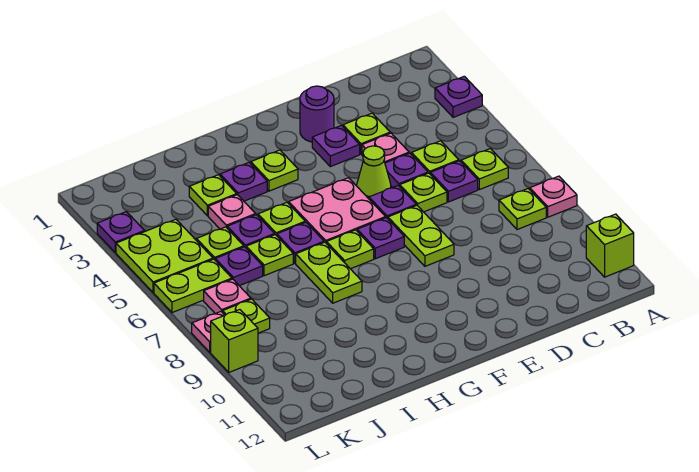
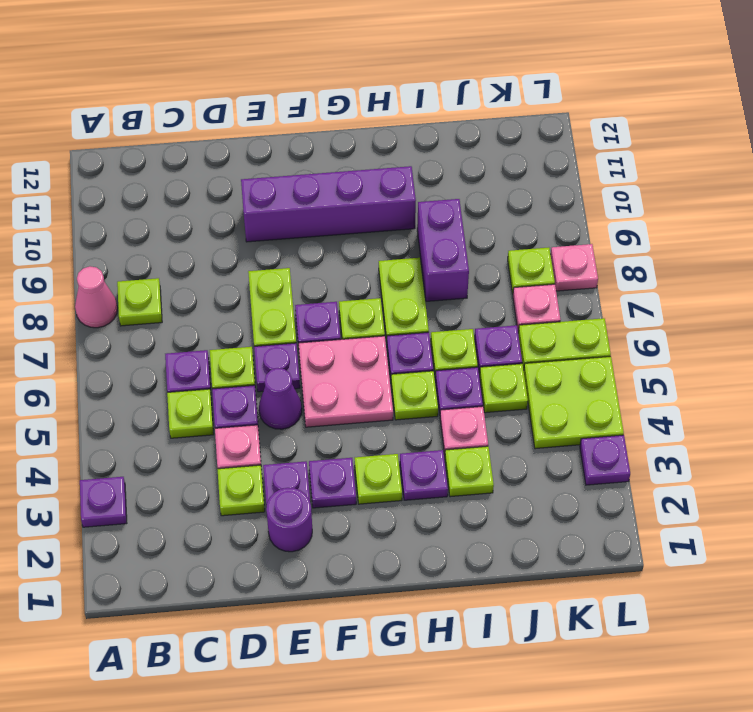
pink 1x1 plate [530,176,577,217] -> pink 1x1 cone [75,266,118,328]
lime 1x1 brick [586,214,634,277] -> none
lime 1x1 plate [461,149,508,190] -> none
lime 1x1 cone [357,146,391,199] -> purple 1x1 cone [259,368,302,429]
none -> purple 1x4 brick [241,166,416,242]
none -> purple 1x1 plate [309,458,356,508]
none -> purple 1x2 brick [417,199,469,301]
lime 1x1 brick [211,310,258,372] -> none

